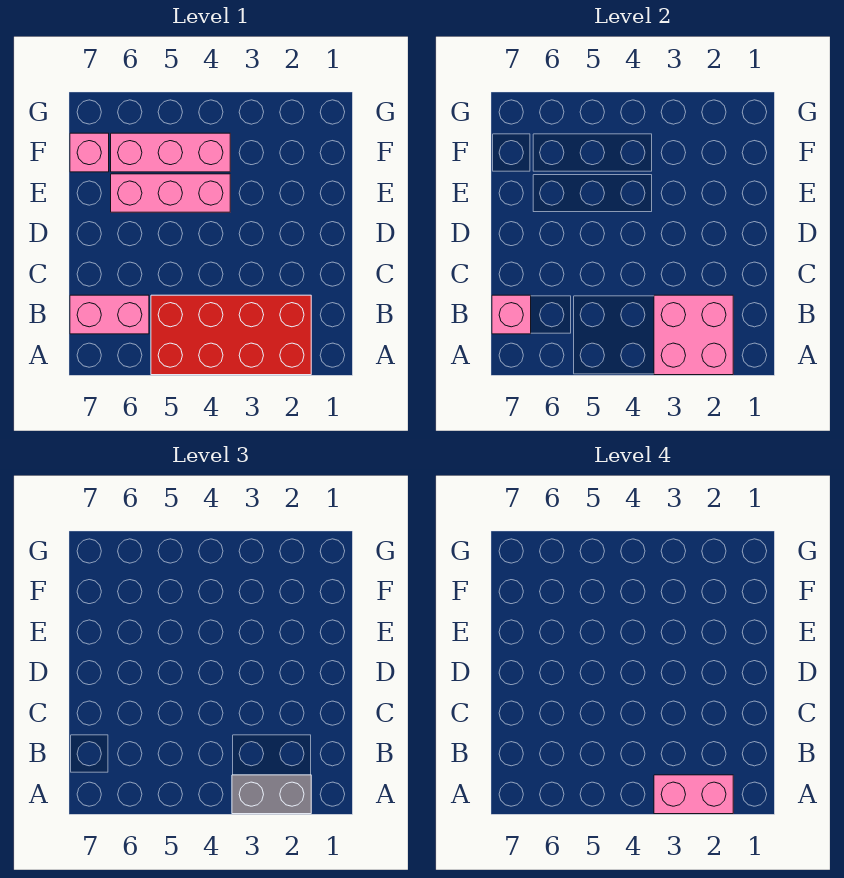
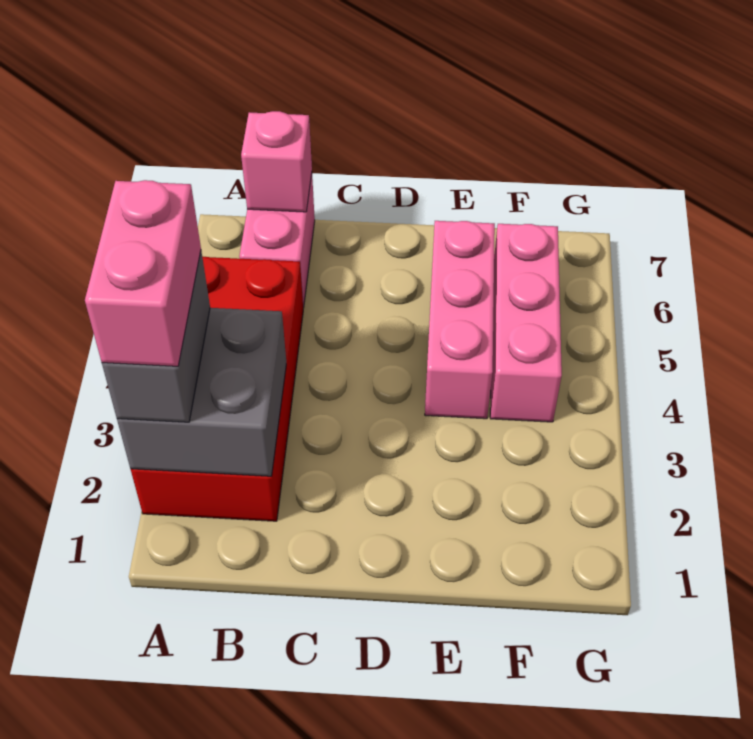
pink 2x2 brick [654,295,733,375] -> grey 2x2 brick [117,308,286,476]
pink 1x1 brick [70,133,109,172] -> none

